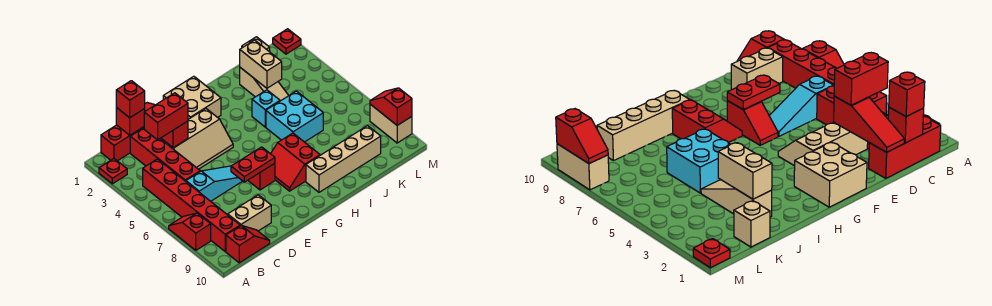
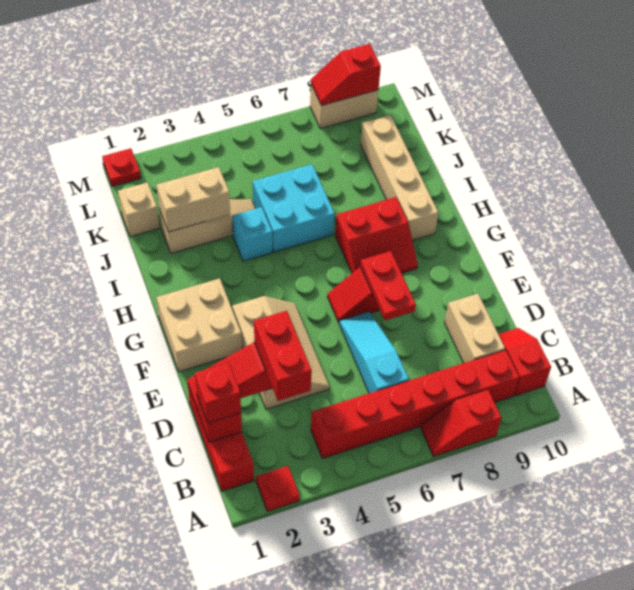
red 1x4 brick [130,128,200,181] -> none

